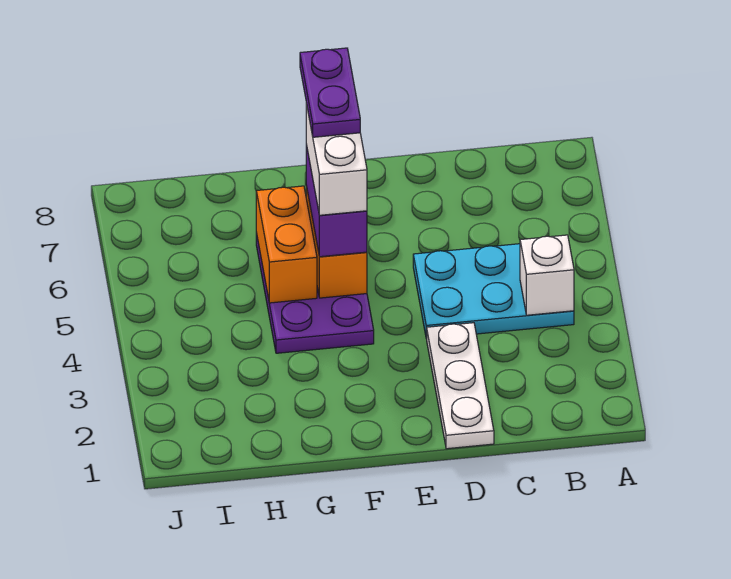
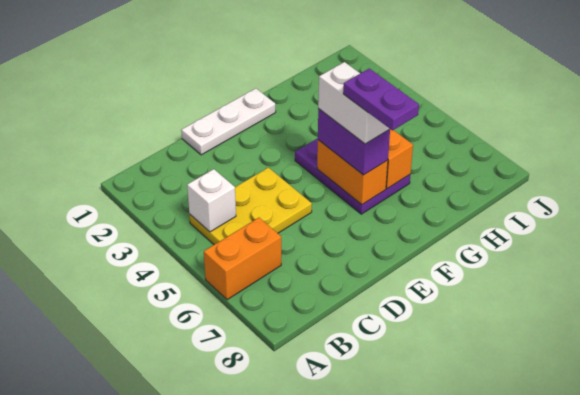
none -> orange 1x2 brick [204,218,281,300]
cyan 2x3 plate [413,244,574,339] -> yellow 2x3 plate [189,167,312,245]
white 1x3 plate [427,323,494,449] -> white 1x3 plate turned to [181,88,276,155]

